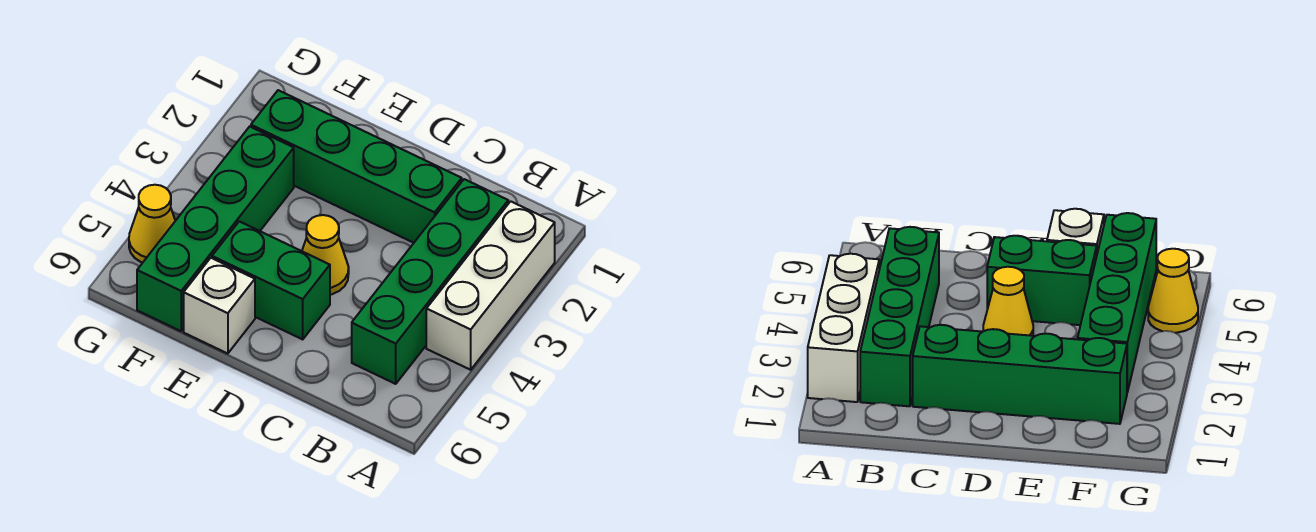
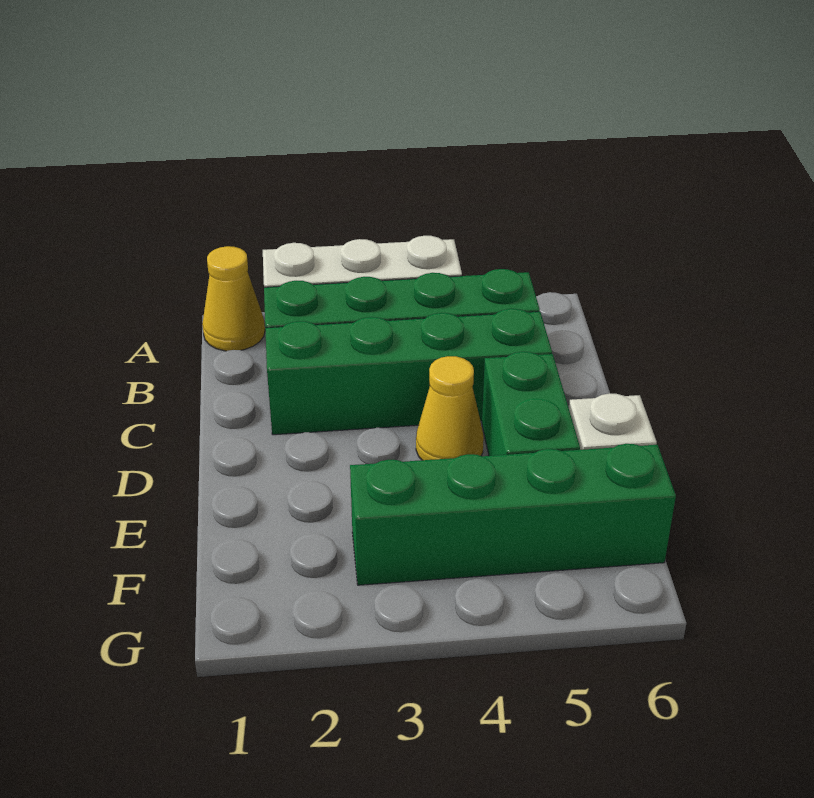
green 1x4 brick [251,90,462,243] -> green 1x4 brick turned to [265,309,552,435]
yellow 1x1 cone [129,185,175,263] -> yellow 1x1 cone moved to [202,246,265,351]

